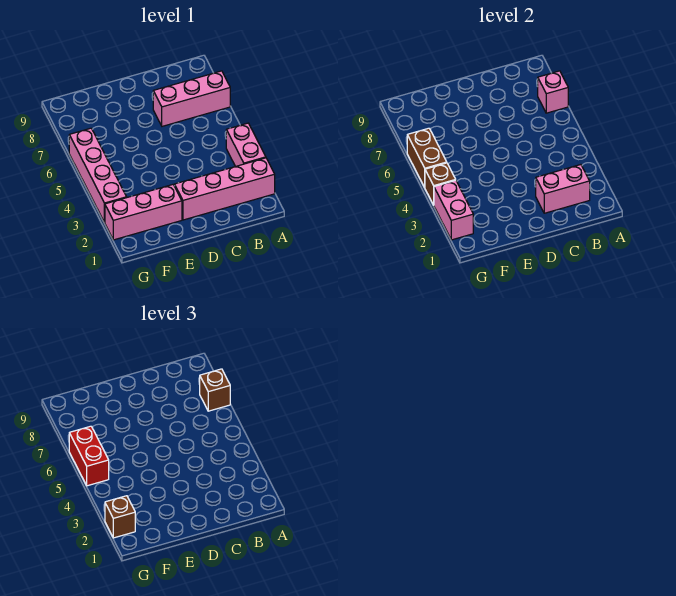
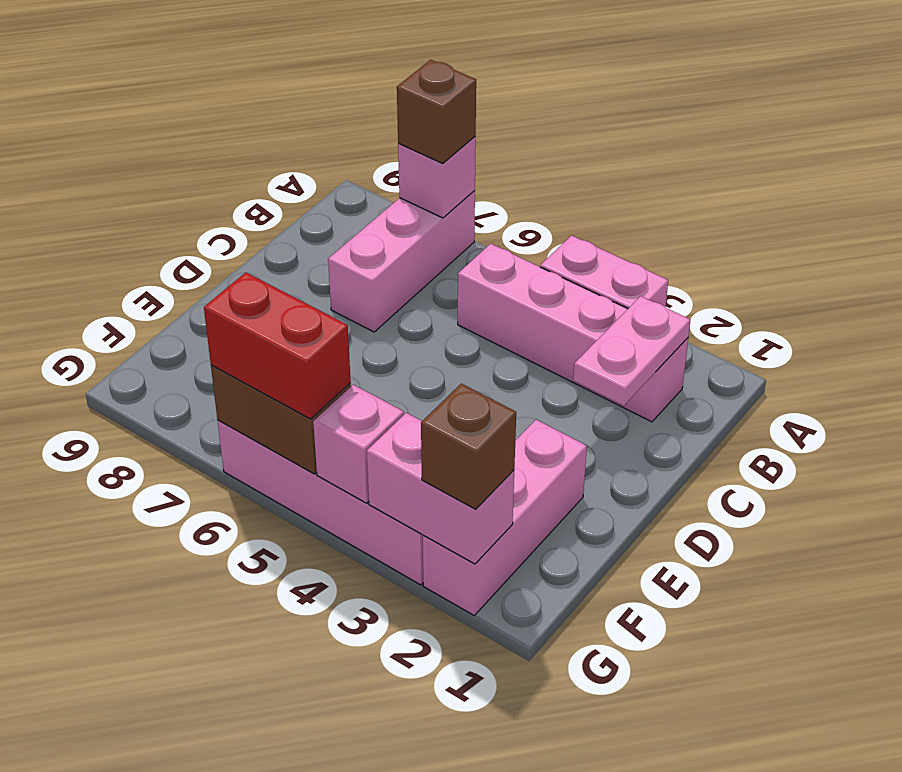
pink 1x4 brick [175,158,275,220] -> pink 1x4 brick turned to [458,244,688,422]
pink 1x2 brick [536,165,590,213] -> pink 1x2 plate [573,296,690,406]
brown 1x1 brick [425,163,456,205] -> pink 1x1 brick [313,385,404,503]

